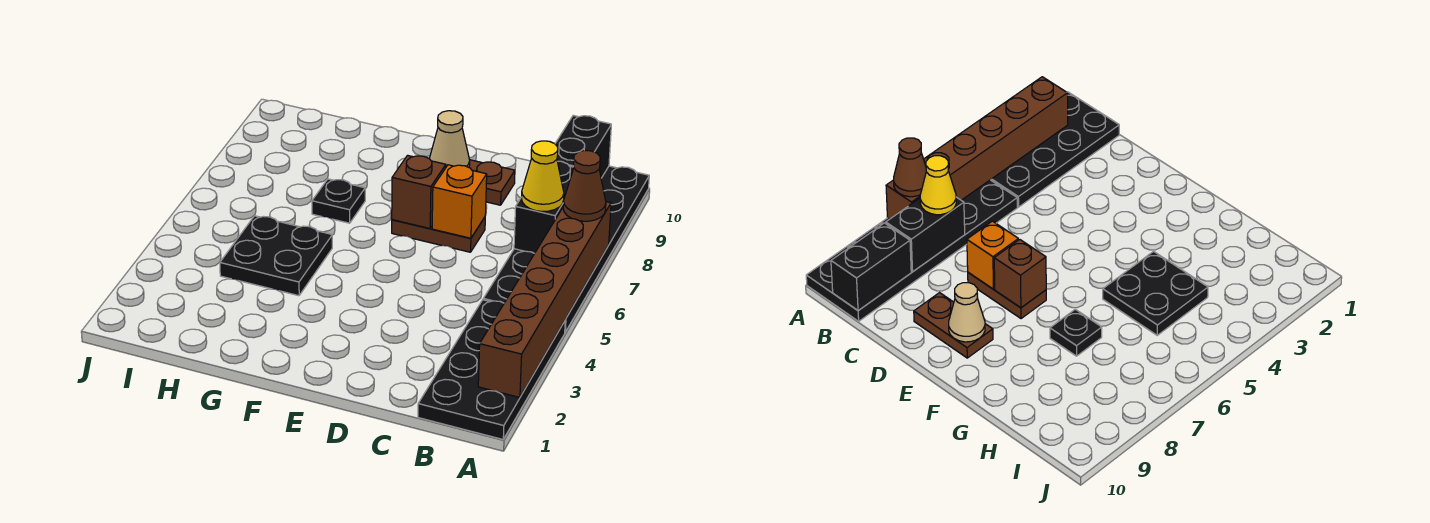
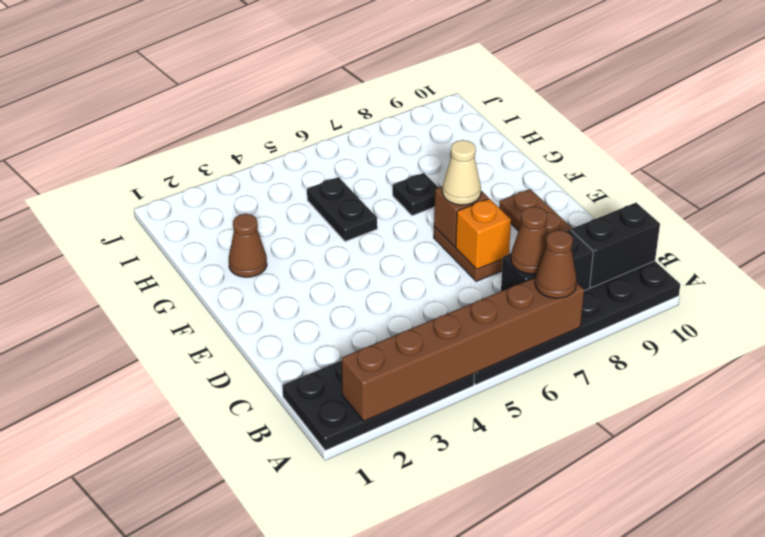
yellow 1x1 cone [522,141,564,211] -> brown 1x1 cone [511,207,548,274]
tan 1x1 cone [429,111,470,167] -> tan 1x1 cone moved to [442,140,481,205]
none -> brown 1x1 cone [229,214,267,277]
black 2x2 plate [220,216,332,296] -> black 1x2 plate [307,177,377,241]

